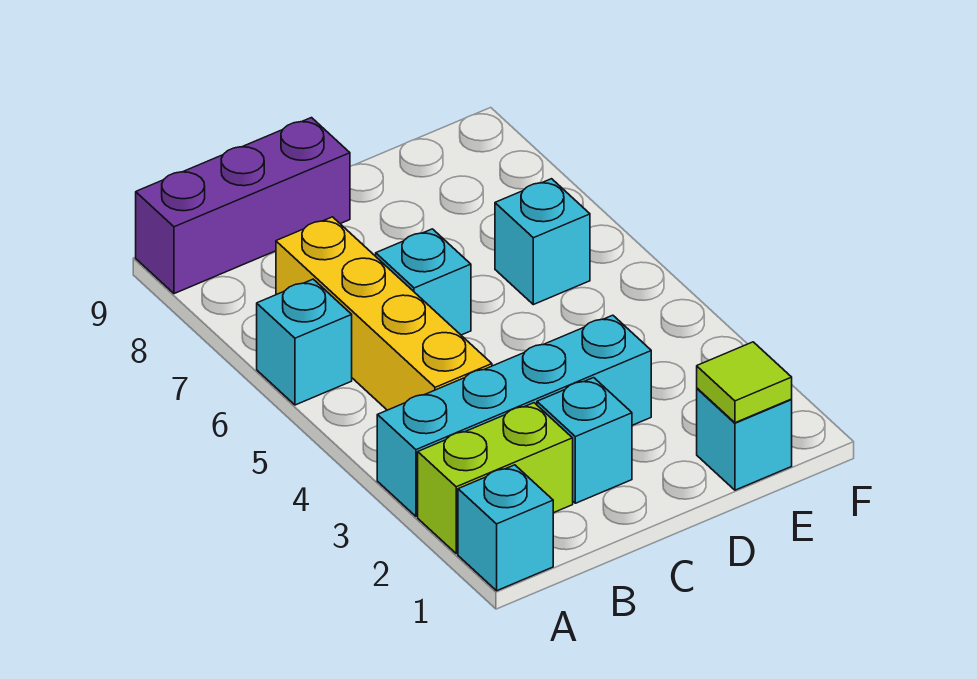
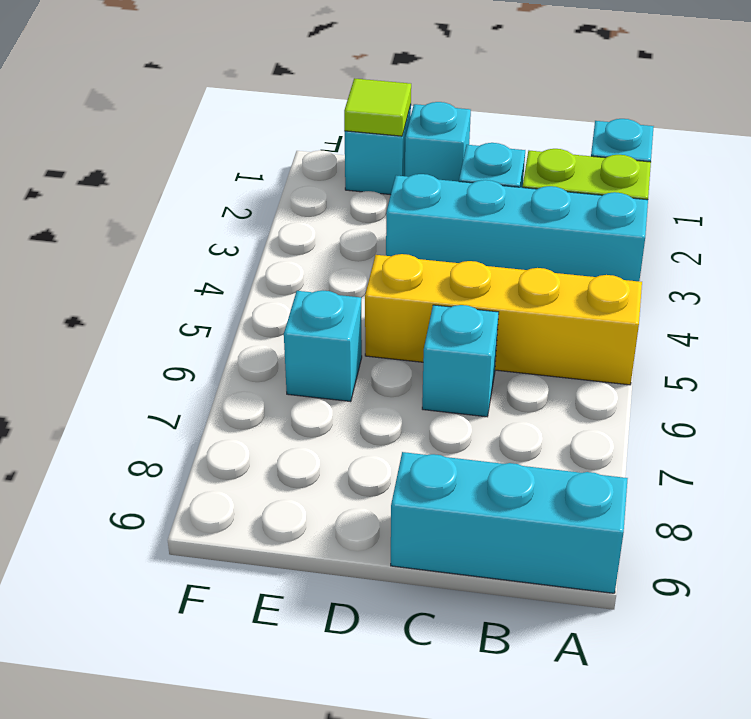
cyan 1x1 brick [257,279,352,405] -> cyan 1x1 brick moved to [405,102,471,181]
purple 1x3 brick [136,118,350,294] -> cyan 1x3 brick [391,452,628,593]
yellow 1x4 brick [276,217,492,410] -> yellow 1x4 brick turned to [365,254,642,385]

